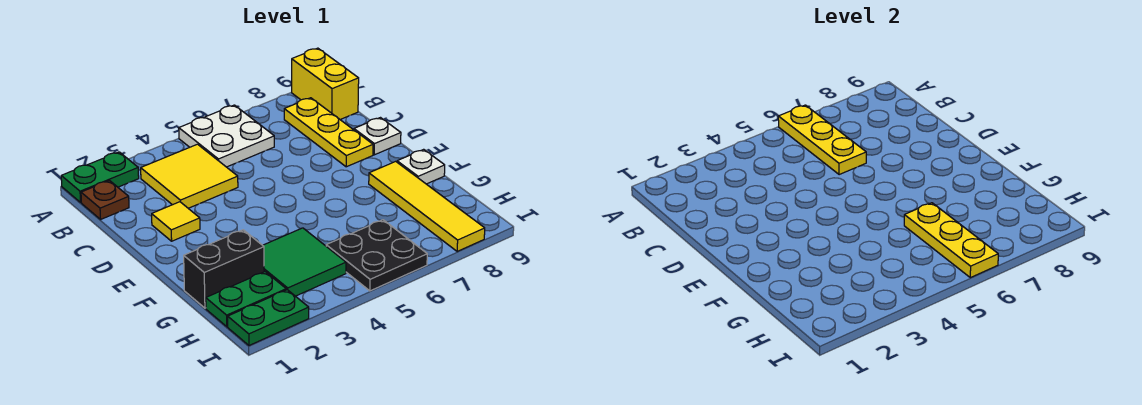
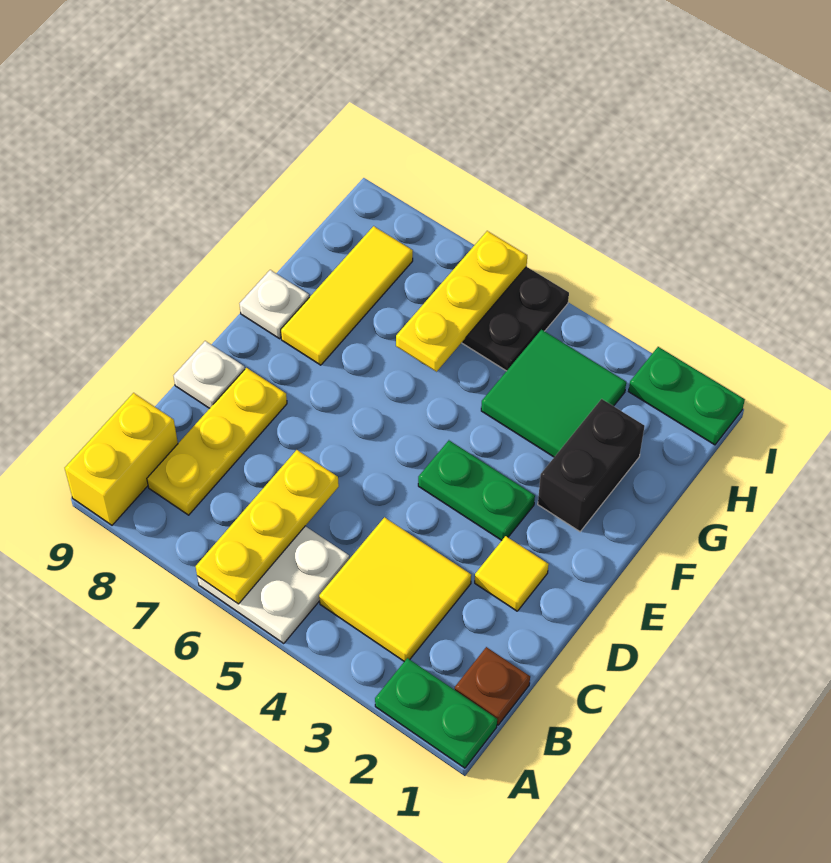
yellow 1x4 tile [369,161,485,251] -> yellow 1x3 tile [281,226,413,365]
black 1x2 brick [184,230,264,308] -> black 1x2 brick turned to [538,399,645,531]
green 1x2 plate [206,272,286,327] -> green 1x2 plate moved to [418,441,535,540]

